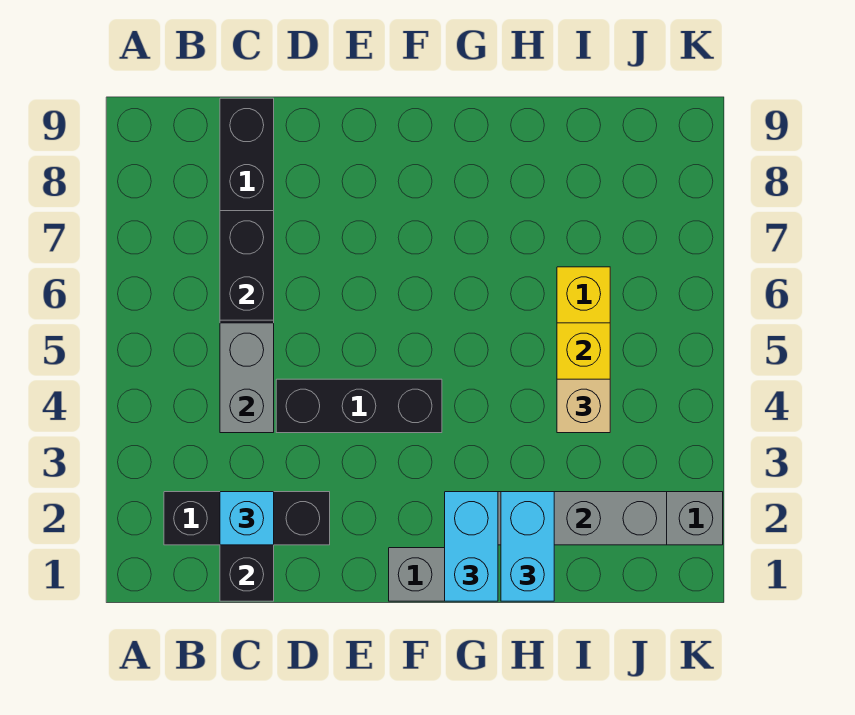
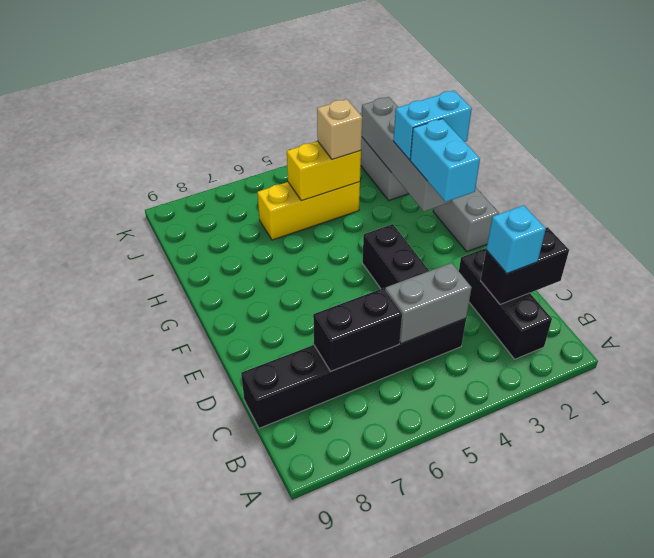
cyan 1x2 brick [445,492,498,601] -> cyan 1x2 brick turned to [410,119,480,202]

